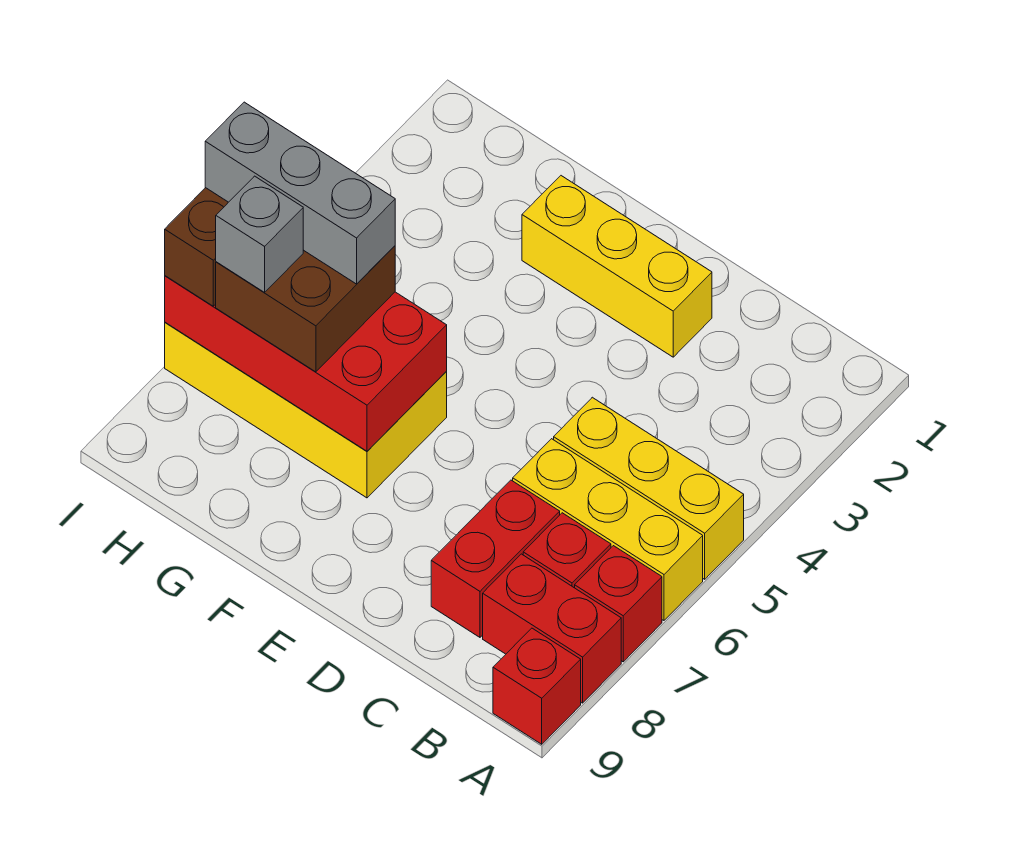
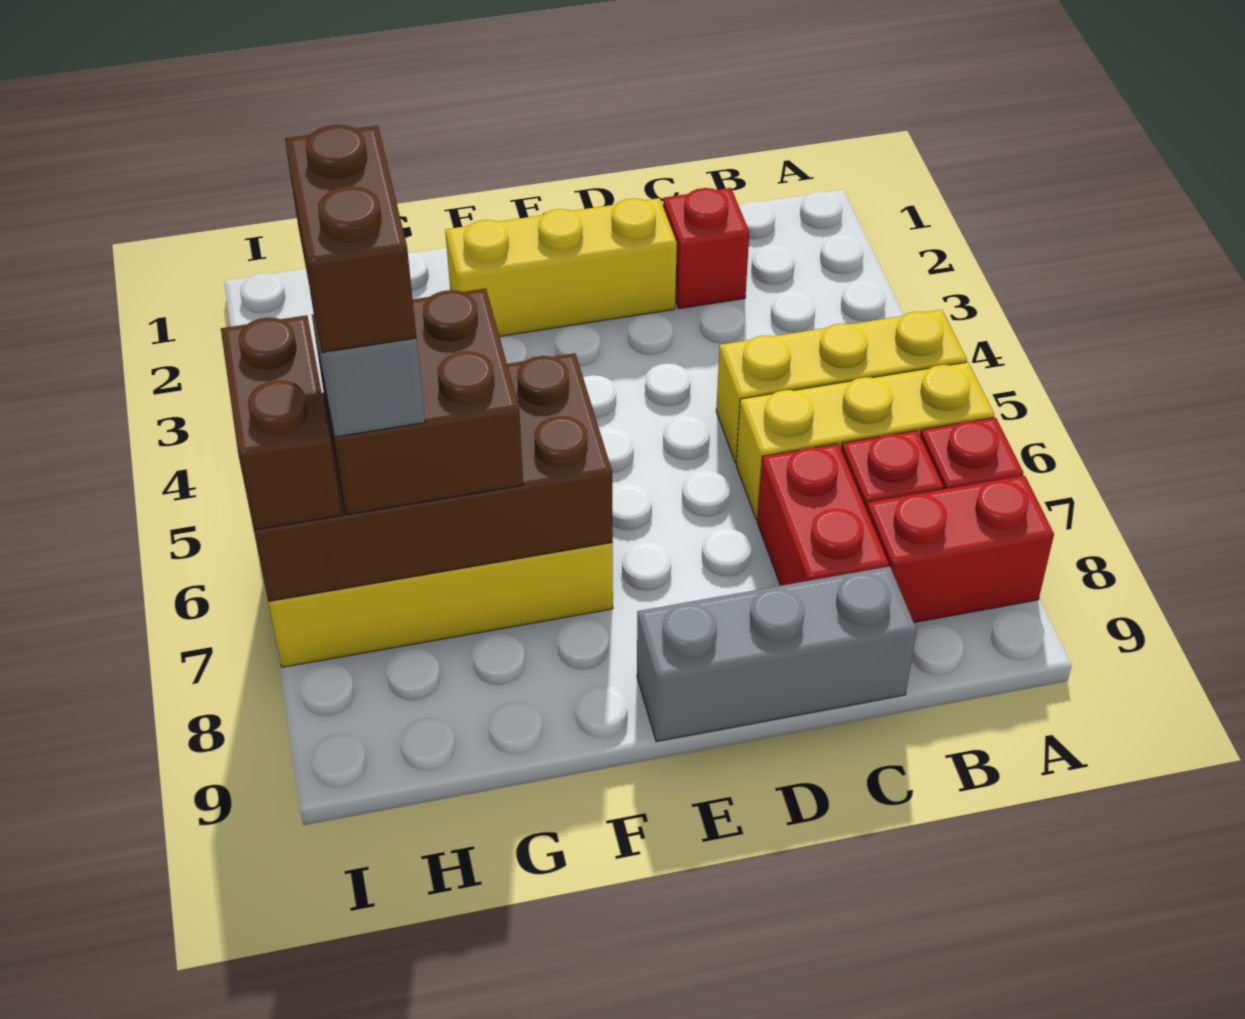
red 1x1 brick [493,628,581,744] -> red 1x1 brick moved to [663,188,749,309]
red 2x4 brick [165,276,447,451] -> brown 2x4 brick [254,353,613,601]
grey 1x3 brick [205,102,395,284] -> grey 1x3 brick moved to [637,566,917,742]
none -> brown 1x2 brick [285,125,416,352]

